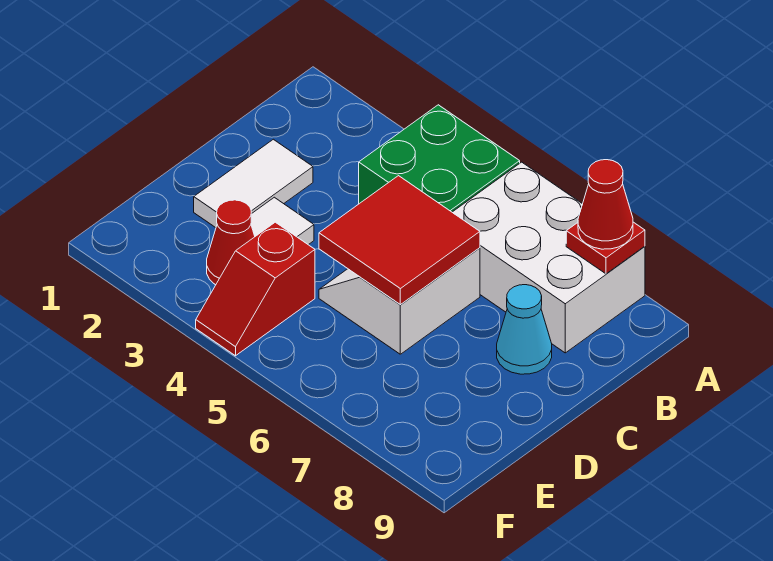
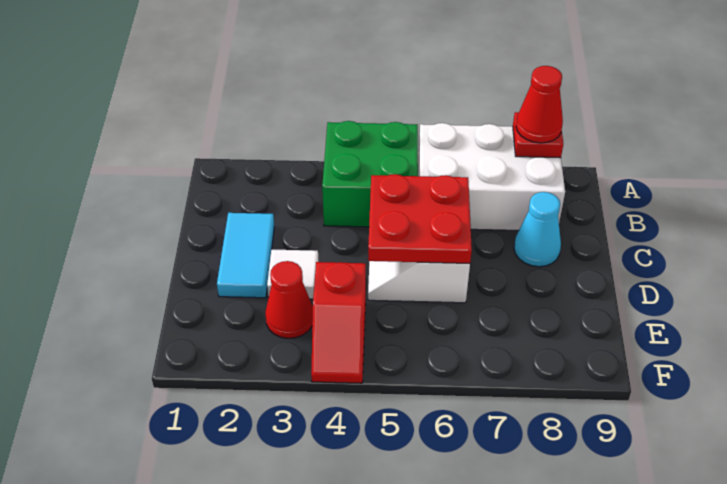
white 1x2 tile [194,139,313,228] -> cyan 1x2 tile [217,213,274,298]
red 2x2 tile [319,176,480,305] -> red 2x2 plate [368,174,472,263]

